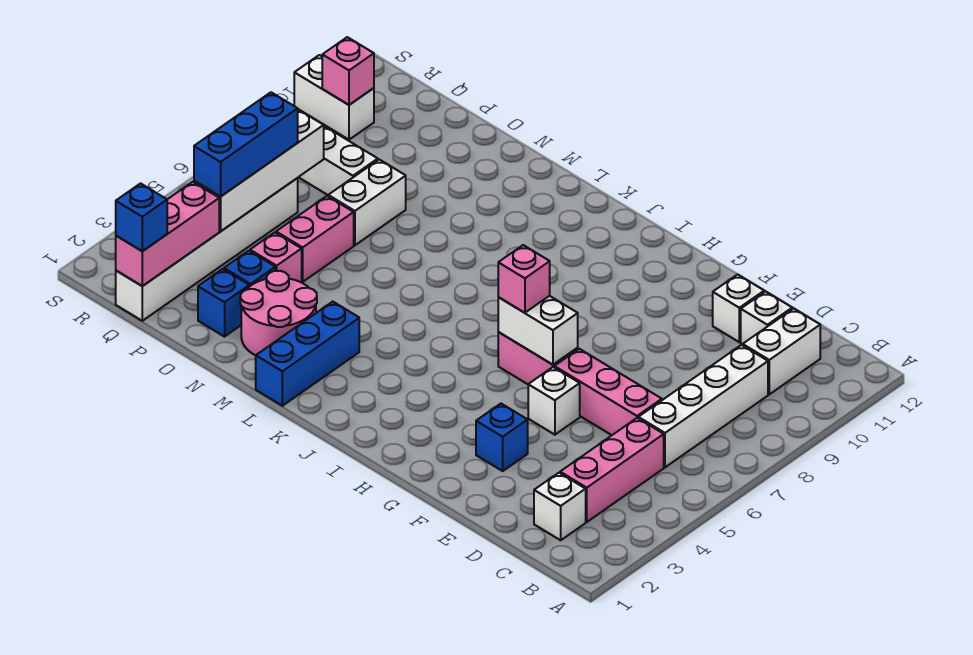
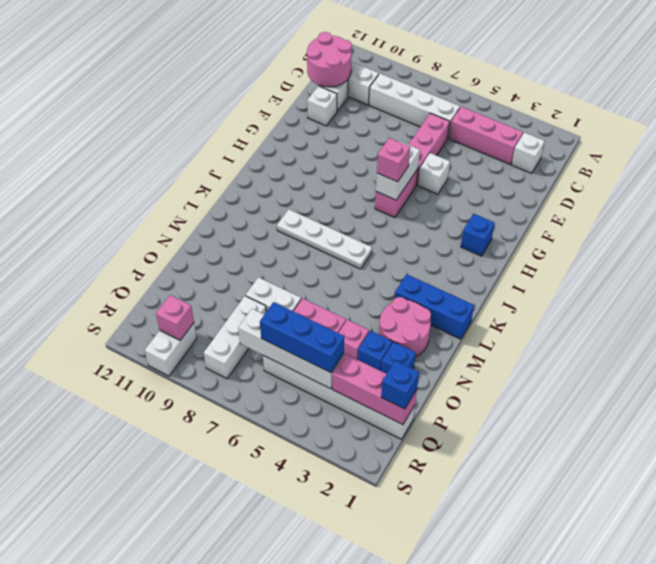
none -> pink 2x2 round brick [307,32,352,87]
blue 1x1 brick [476,404,528,471] -> blue 1x1 brick moved to [461,214,495,256]
none -> white 1x4 plate [277,209,372,269]

